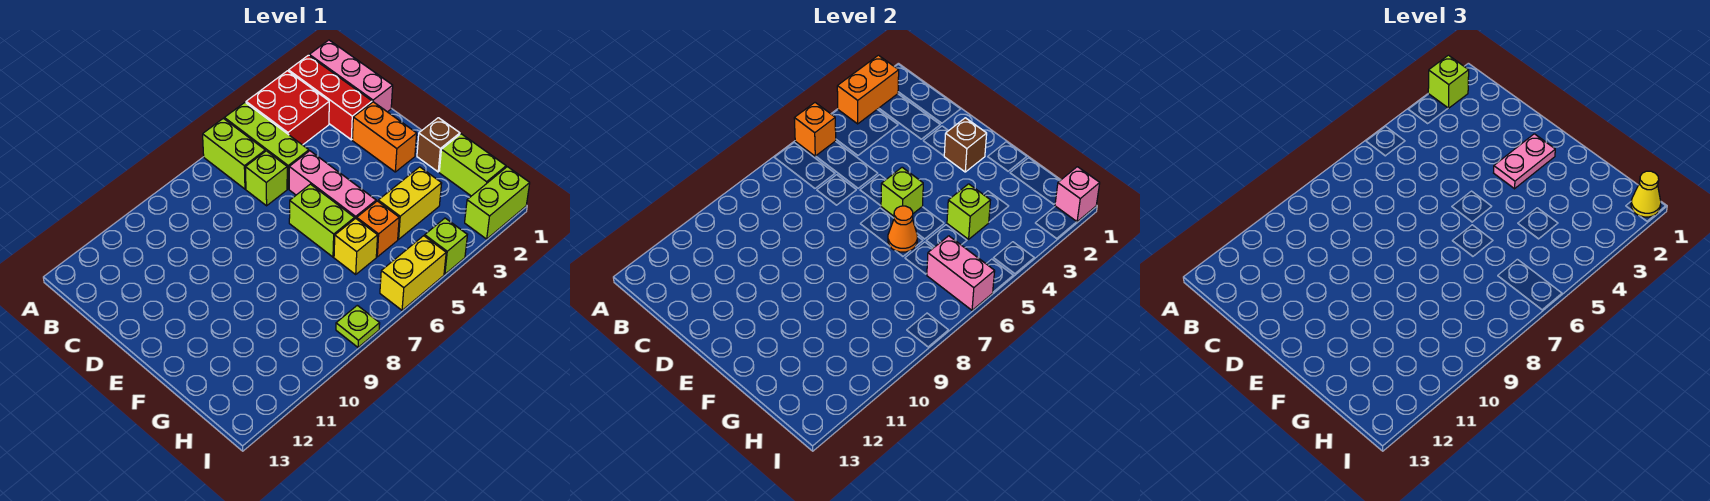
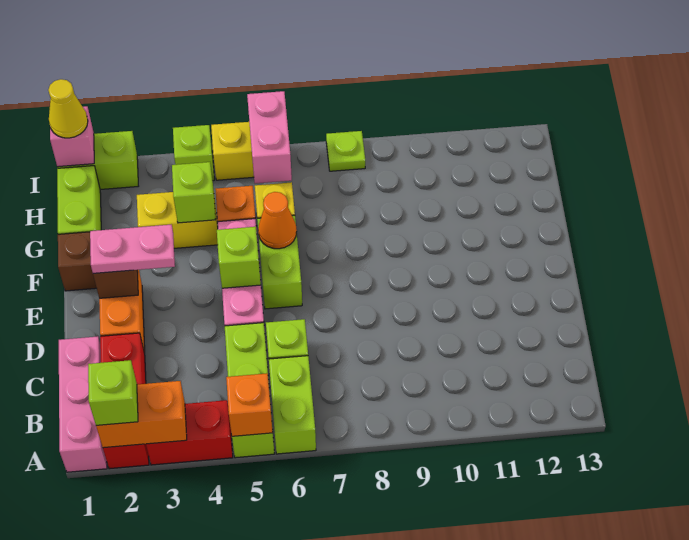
red 2x2 brick [246,71,329,145] -> red 1x2 brick [146,400,233,465]

